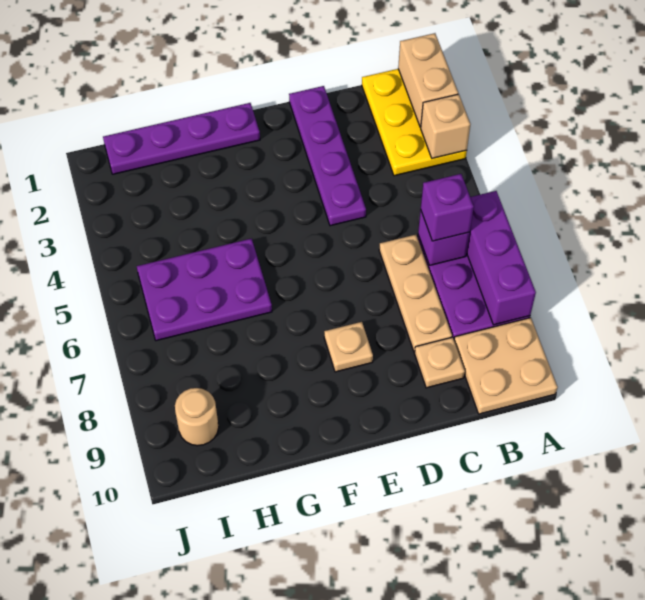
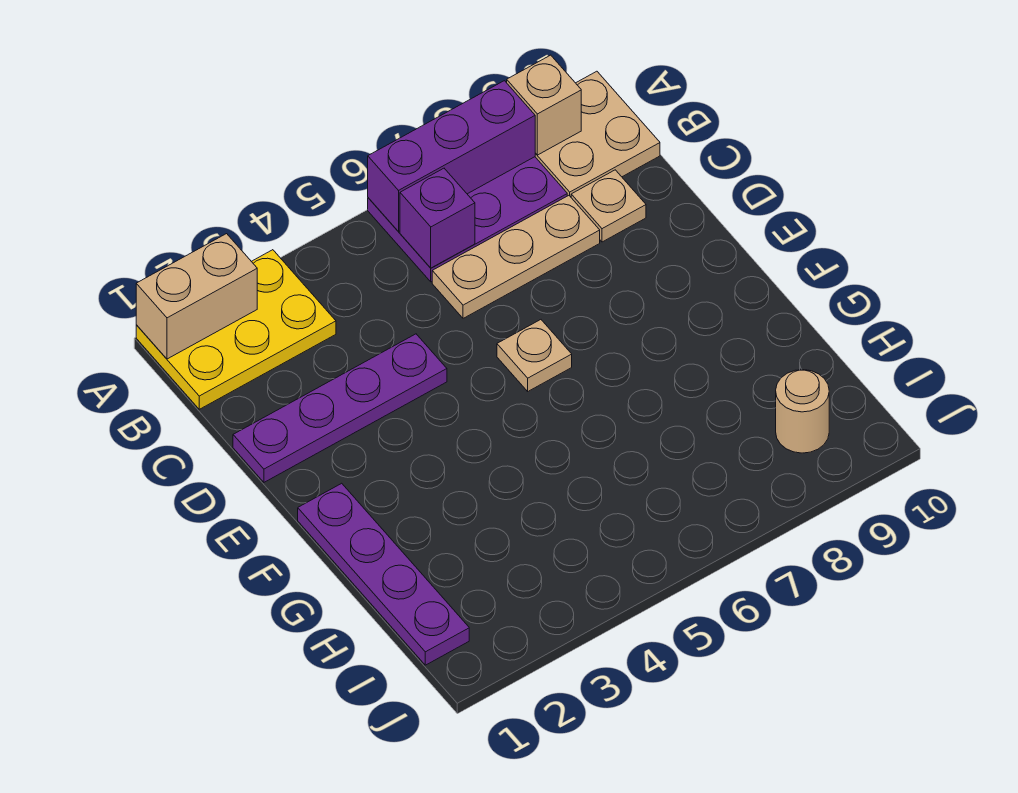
tan 1x1 brick [421,94,470,158] -> tan 1x1 brick moved to [507,55,581,155]
purple 1x1 brick [421,174,474,241] -> none
tan 1x1 plate [324,322,373,372] -> tan 1x1 plate moved to [497,320,572,391]
purple 2x3 plate [137,239,272,341] -> none

